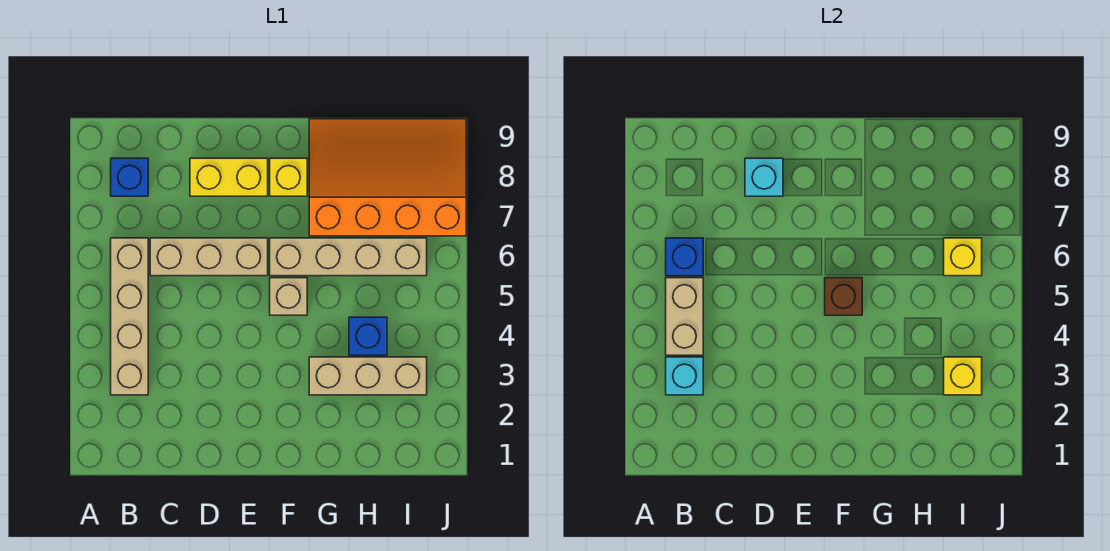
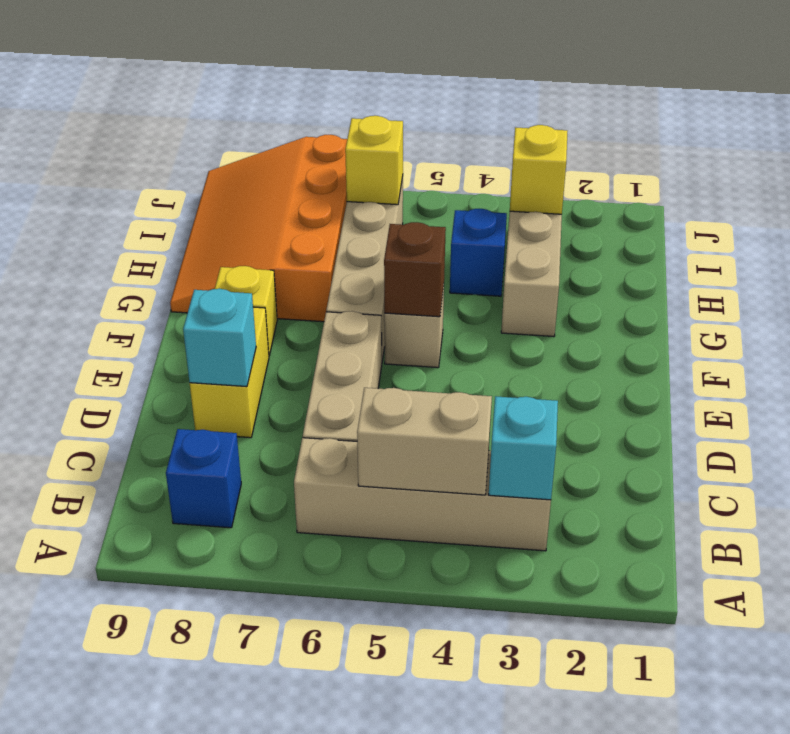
blue 1x1 brick [666,238,703,276] -> none

